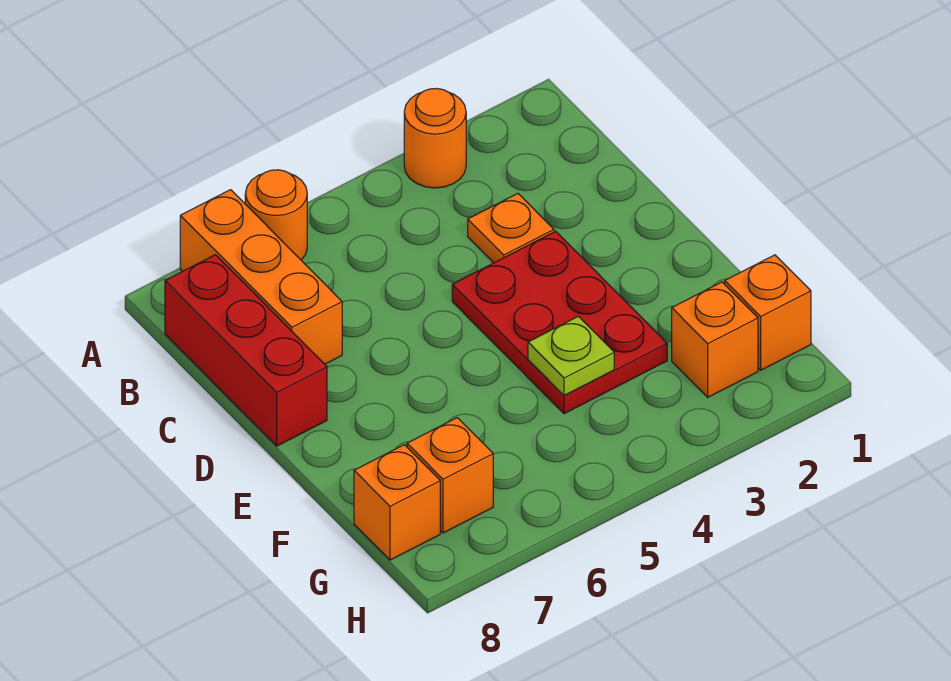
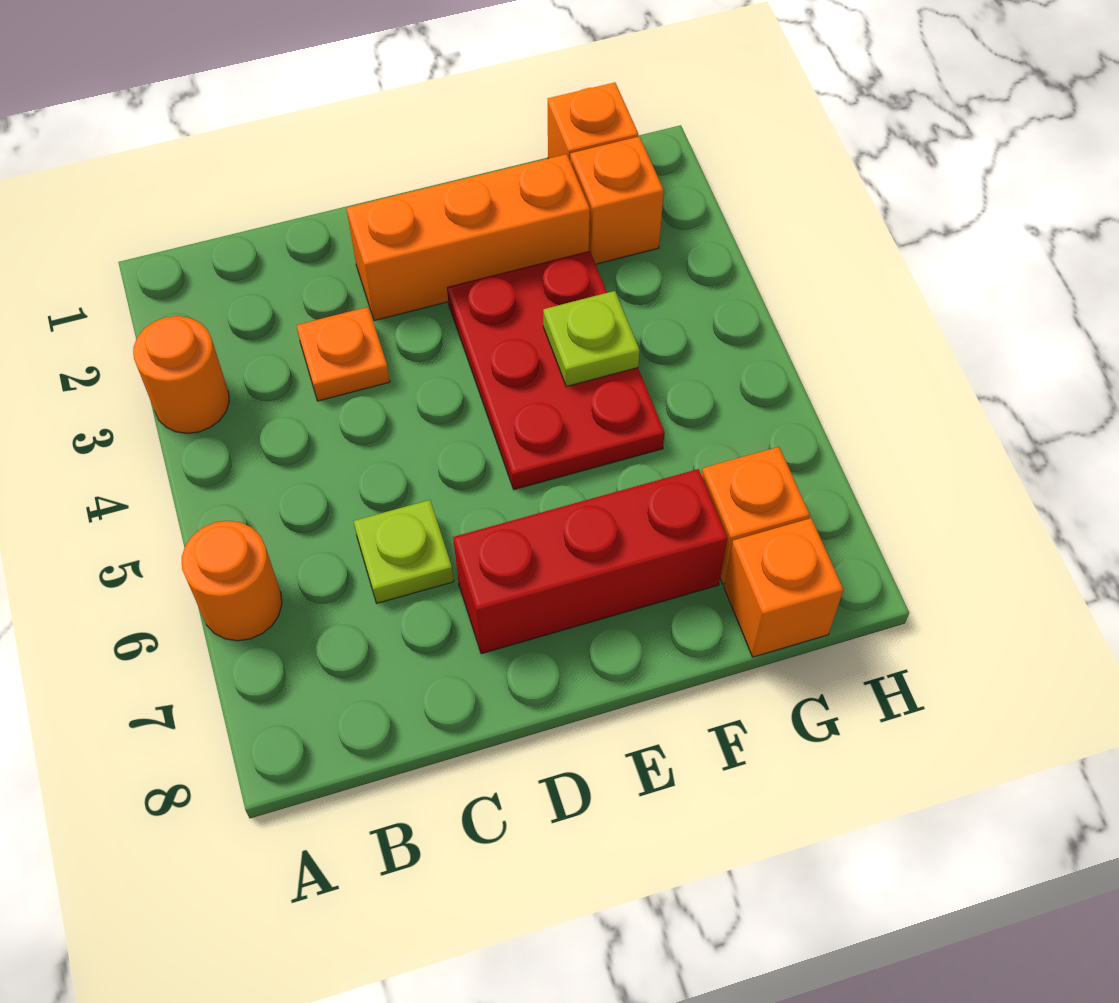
orange 1x3 brick [180,190,342,364] -> orange 1x3 brick moved to [346,154,590,321]
red 1x3 brick [165,255,327,446] -> red 1x3 brick moved to [453,469,727,654]
none -> lime 1x1 plate [353,500,454,603]
red 2x3 plate [452,231,667,414] -> red 2x3 plate turned to [447,251,665,490]

